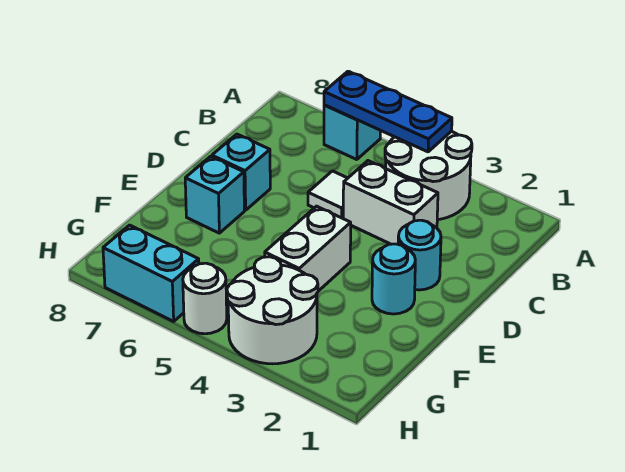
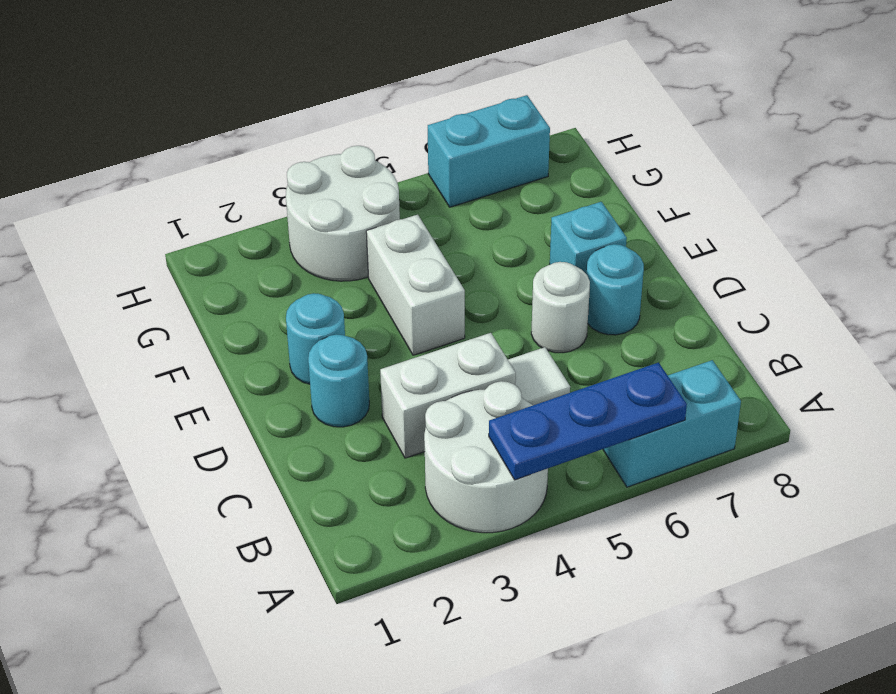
cyan 1x1 brick [324,105,381,160] -> cyan 1x2 brick [603,360,741,487]
cyan 1x1 brick [212,134,270,210] -> cyan 1x1 round brick [587,244,644,335]
white 1x1 round brick [183,263,227,334] -> white 1x1 round brick moved to [531,262,590,353]

